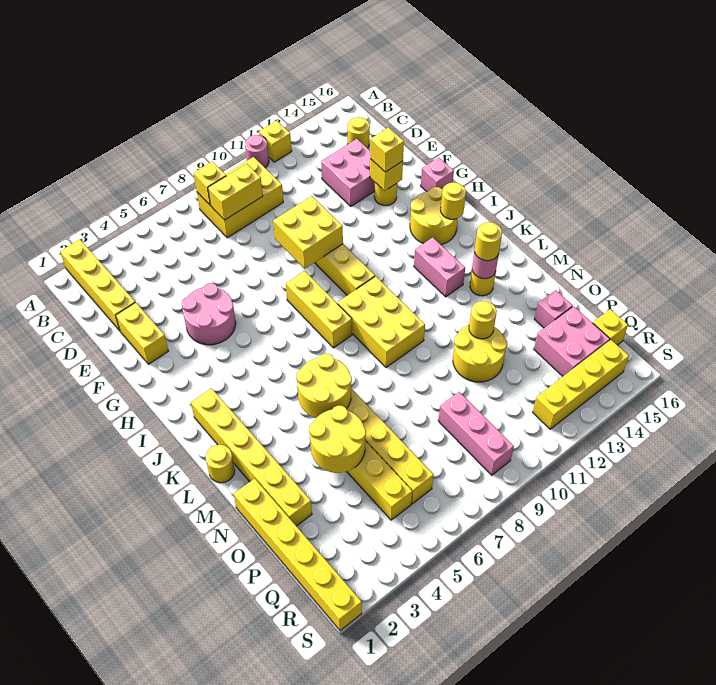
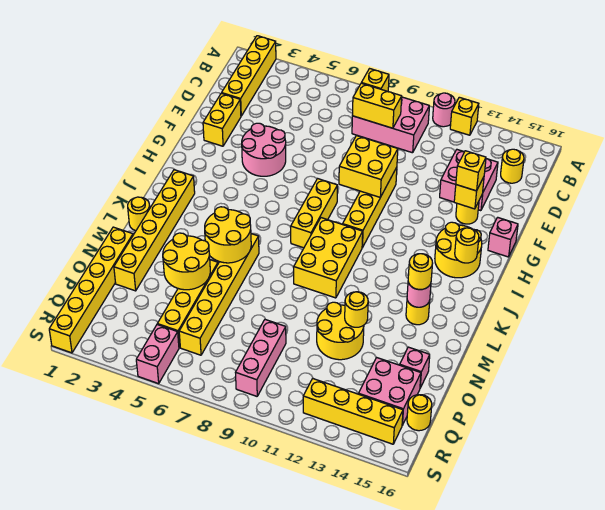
yellow 2x3 brick [197,157,283,238] -> pink 2x3 brick [352,97,429,153]
pink 1x2 brick [414,237,465,297] -> pink 1x2 brick moved to [136,325,179,384]
yellow 1x1 brick [593,309,628,345] -> yellow 1x1 round brick [407,395,432,431]

